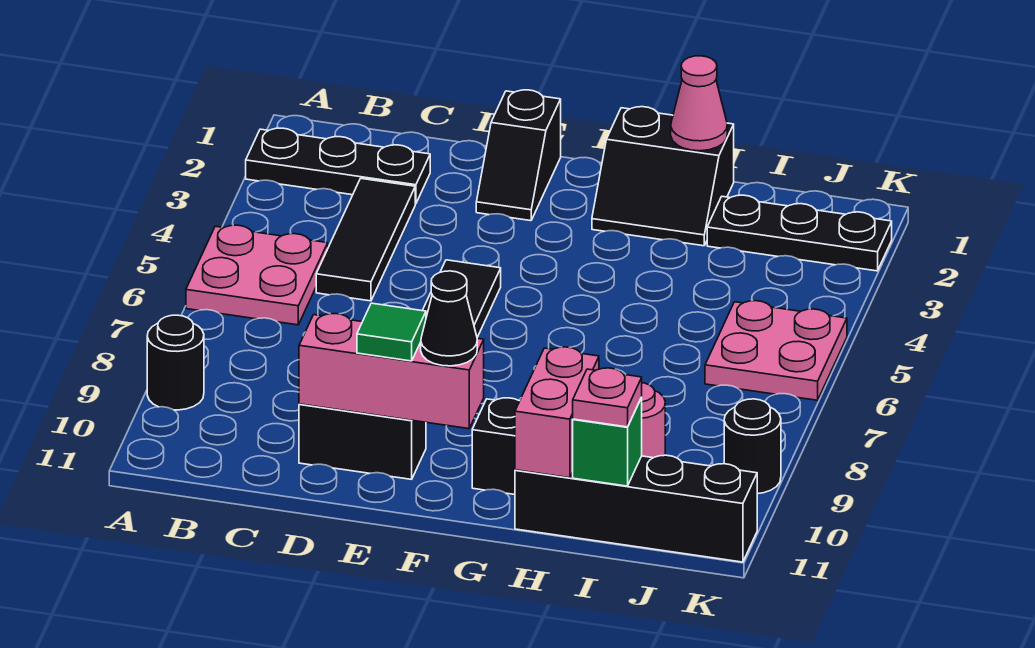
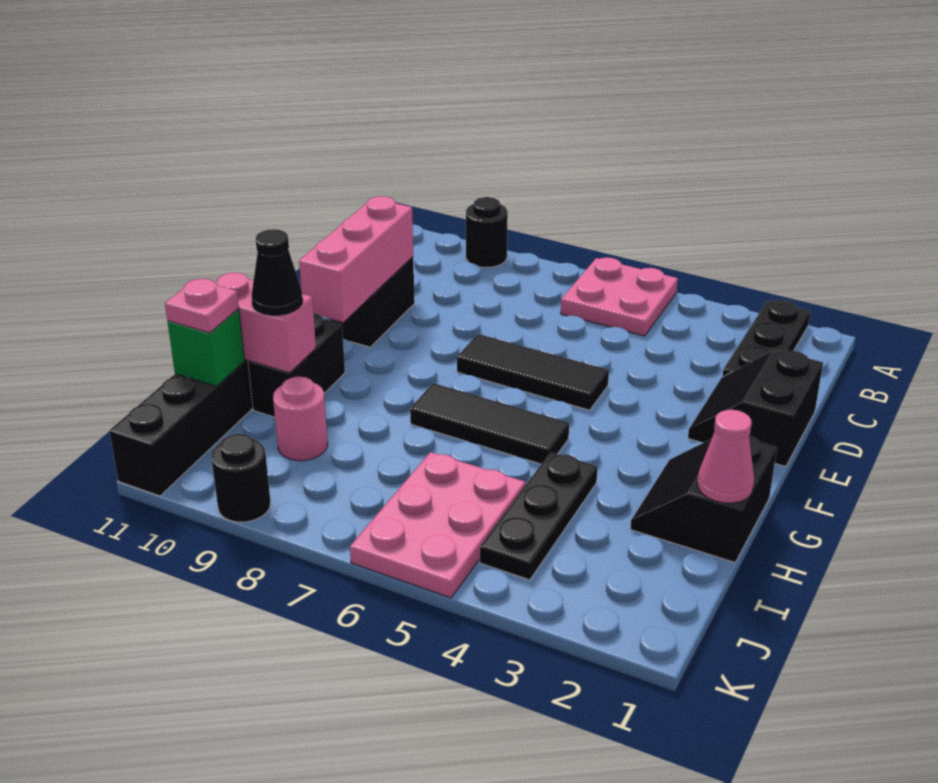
black 1x3 tile [316,178,415,301] -> black 1x3 tile moved to [410,383,569,464]
black 1x2 slope [476,90,561,221] -> black 2x2 slope [688,350,823,467]
green 1x1 tile [357,303,426,361] -> none
black 1x1 cone [421,271,477,366] -> black 1x1 cone moved to [251,229,303,315]
black 1x3 plate [707,195,892,271] -> black 1x3 plate moved to [480,452,598,580]
pink 2x2 plate [705,301,847,400] -> pink 2x3 plate [350,452,525,598]

